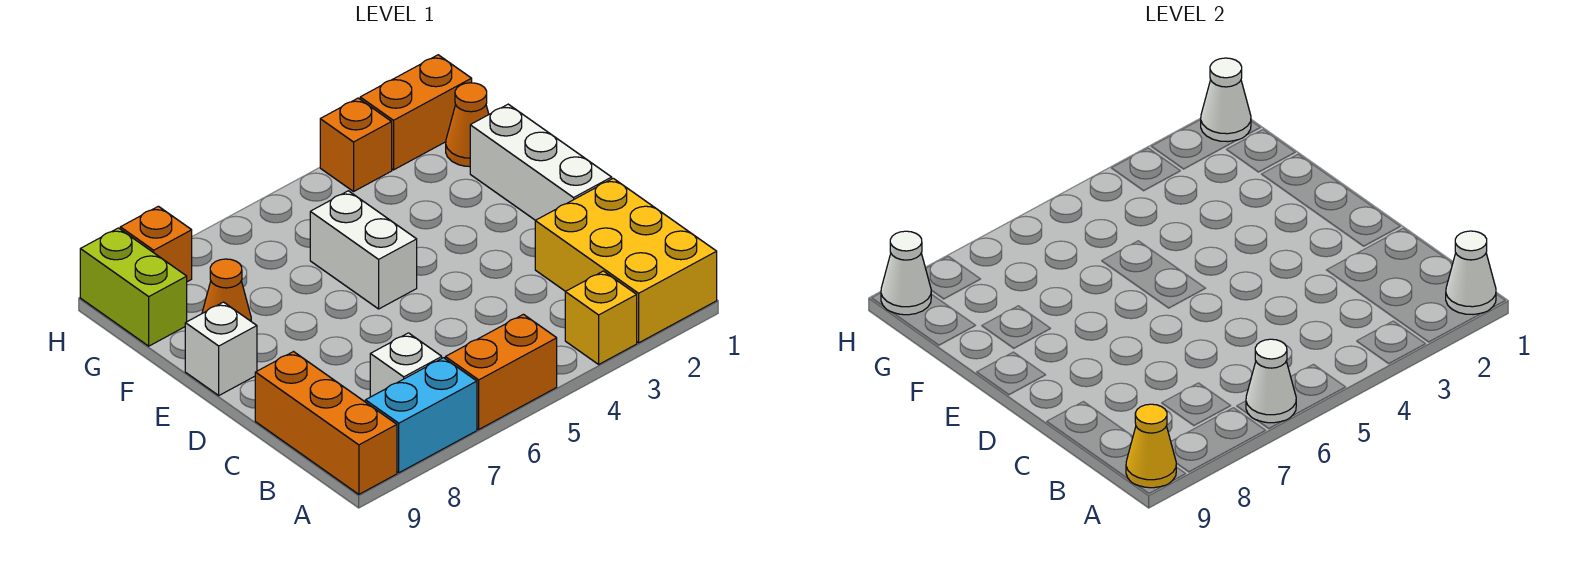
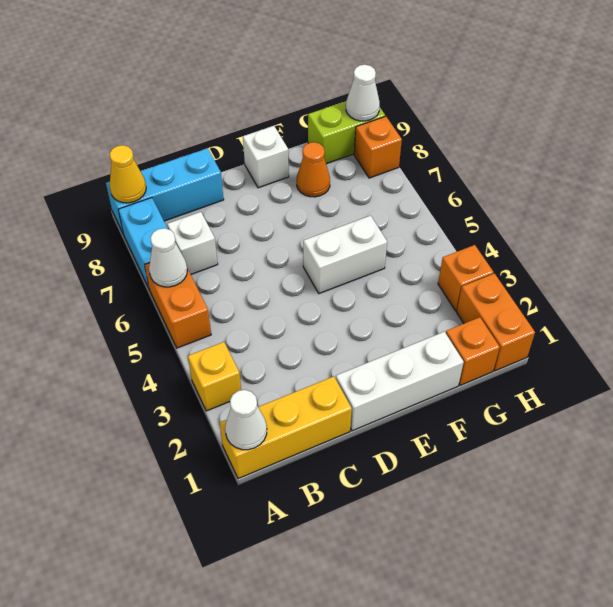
yellow 2x3 brick [535,178,717,343] -> yellow 1x3 brick [220,376,352,479]
orange 1x3 brick [255,352,397,494] -> cyan 1x3 brick [106,148,224,235]
orange 1x1 cone [446,83,489,167] -> orange 1x1 brick [446,317,500,385]
white 1x1 cone [1201,58,1251,142] -> none

